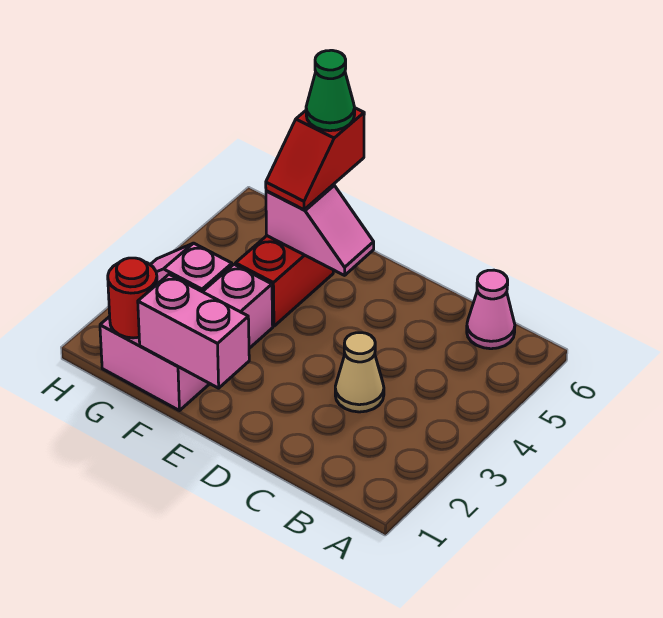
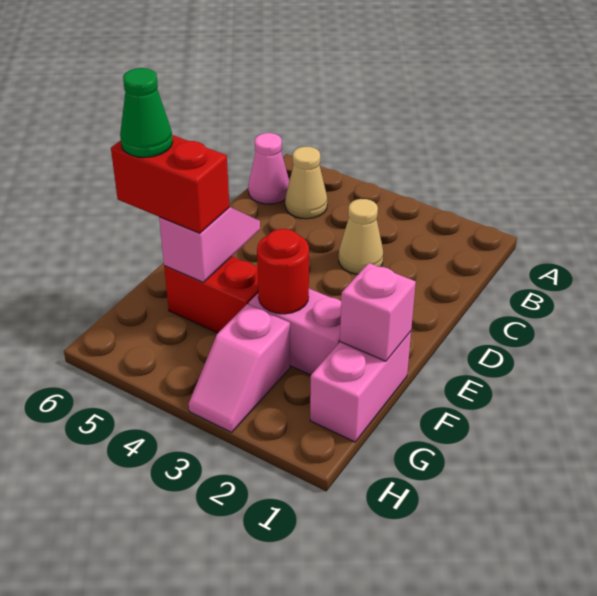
none -> tan 1x1 cone [285,147,327,219]
pink 1x2 brick [138,275,249,388] -> pink 1x1 brick [340,263,416,361]
red 1x2 slope [266,108,364,210] -> red 1x2 brick [111,135,229,233]
red 1x1 round brick [108,258,157,338] -> red 1x1 round brick moved to [257,229,309,314]

